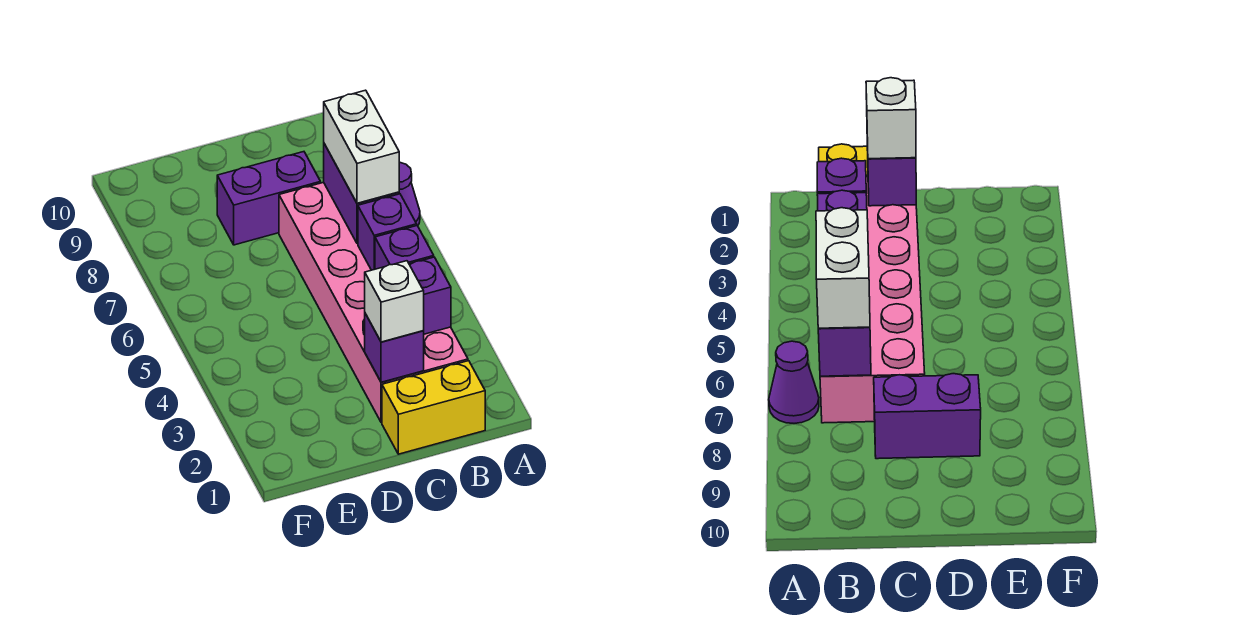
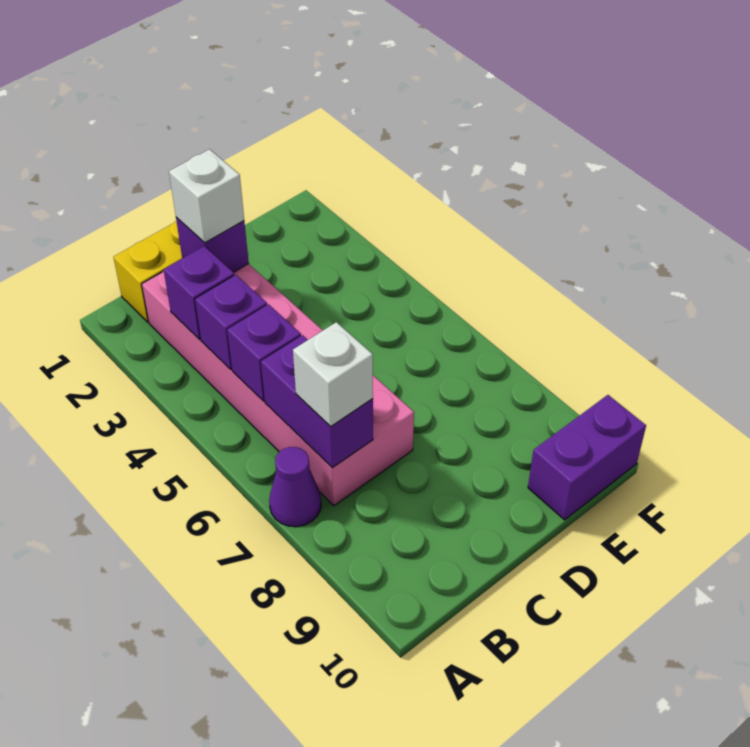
white 1x2 brick [324,90,399,203] -> white 1x1 brick [293,322,373,427]
purple 1x2 brick [217,152,321,245] -> purple 1x2 brick moved to [528,395,646,520]

